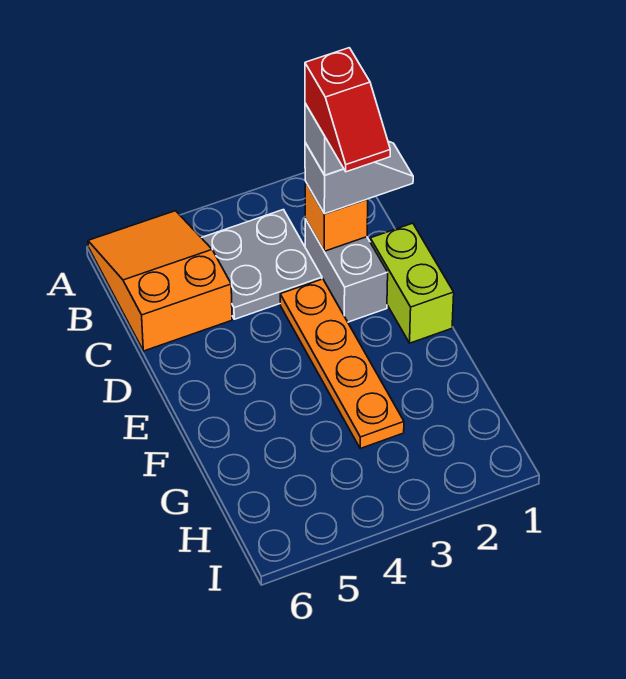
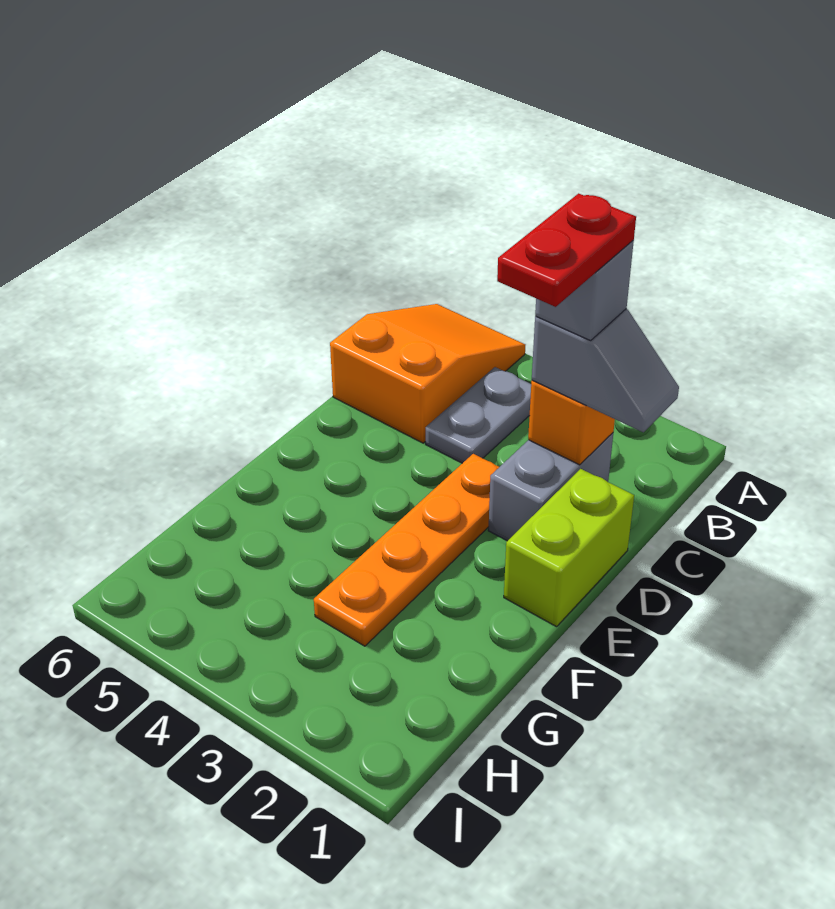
grey 2x2 plate [202,210,322,319] -> grey 1x2 plate [426,367,531,463]
red 1x2 slope [305,48,390,172] -> red 1x2 plate [497,193,636,307]

